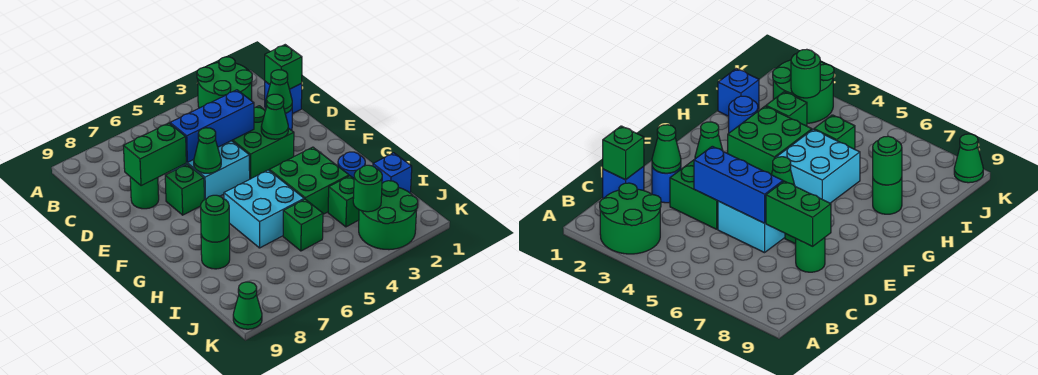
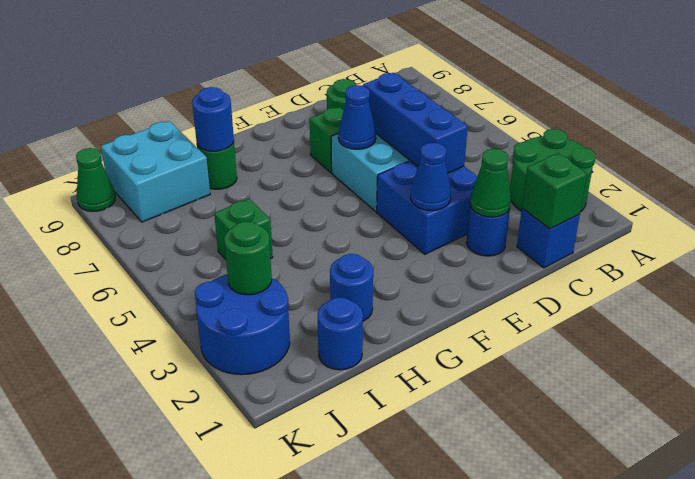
green 2x2 brick [232,106,294,179] -> blue 2x2 brick [377,161,477,254]
green 1x2 brick [124,123,186,186] -> none
green 1x1 cone [261,94,288,139] -> blue 1x1 cone [410,142,451,211]
green 1x1 cone [194,128,221,173] -> blue 1x1 cone [338,85,376,149]
green 2x2 brick [269,147,349,214] -> none
cyan 2x2 brick [224,170,304,248] -> cyan 2x2 brick moved to [101,121,210,222]
green 1x1 round brick [201,195,229,242] -> blue 1x1 round brick [192,87,234,151]
blue 1x1 brick [373,153,412,193] -> blue 1x1 round brick [318,297,363,370]
green 1x1 brick [328,176,359,227] -> none
green 2x2 round brick [359,181,418,250] -> blue 2x2 round brick [195,274,290,375]

